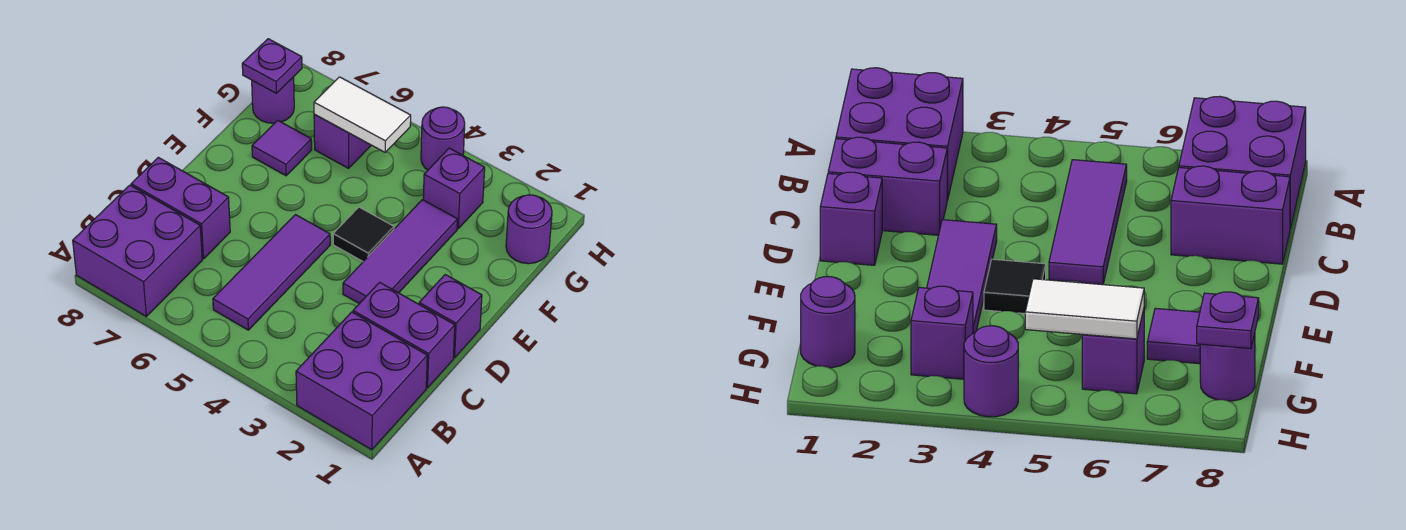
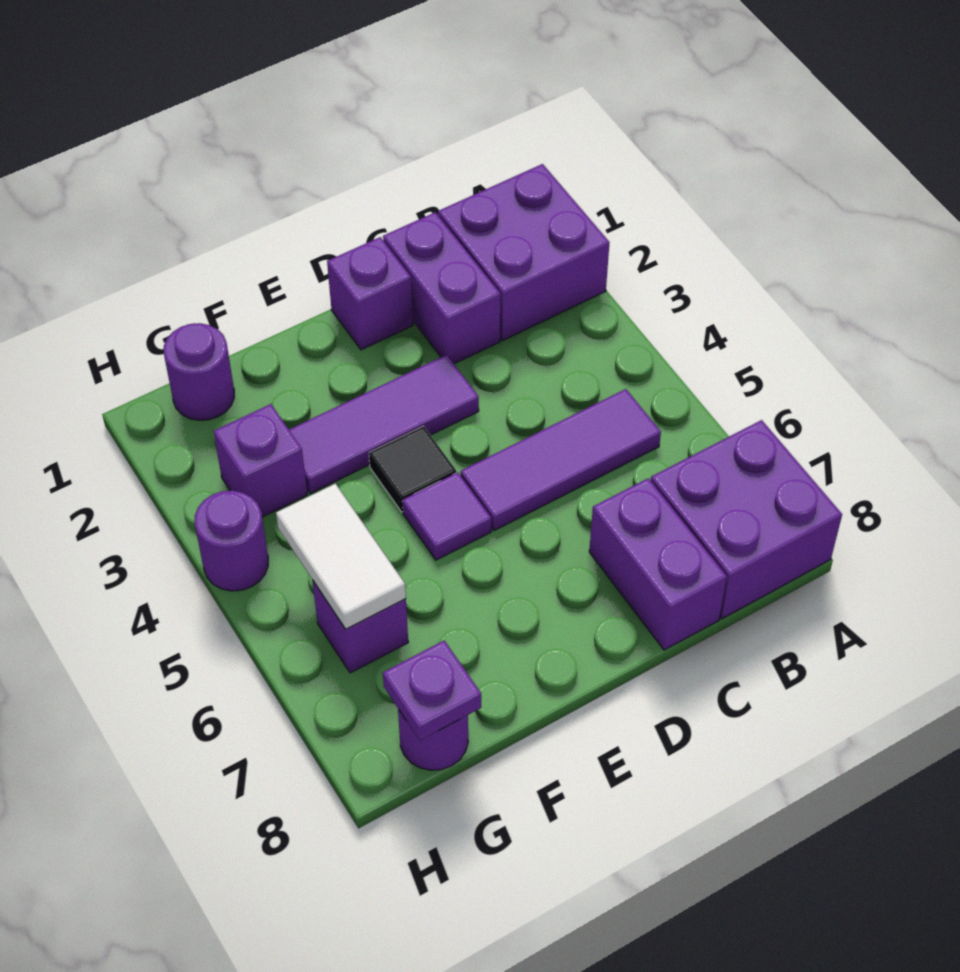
purple 1x1 tile [252,120,312,176] -> purple 1x1 tile moved to [402,472,491,560]

